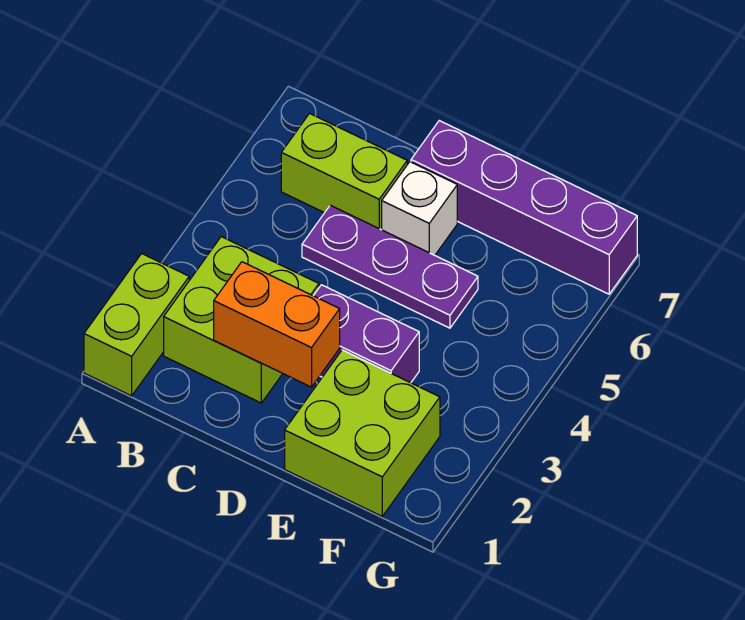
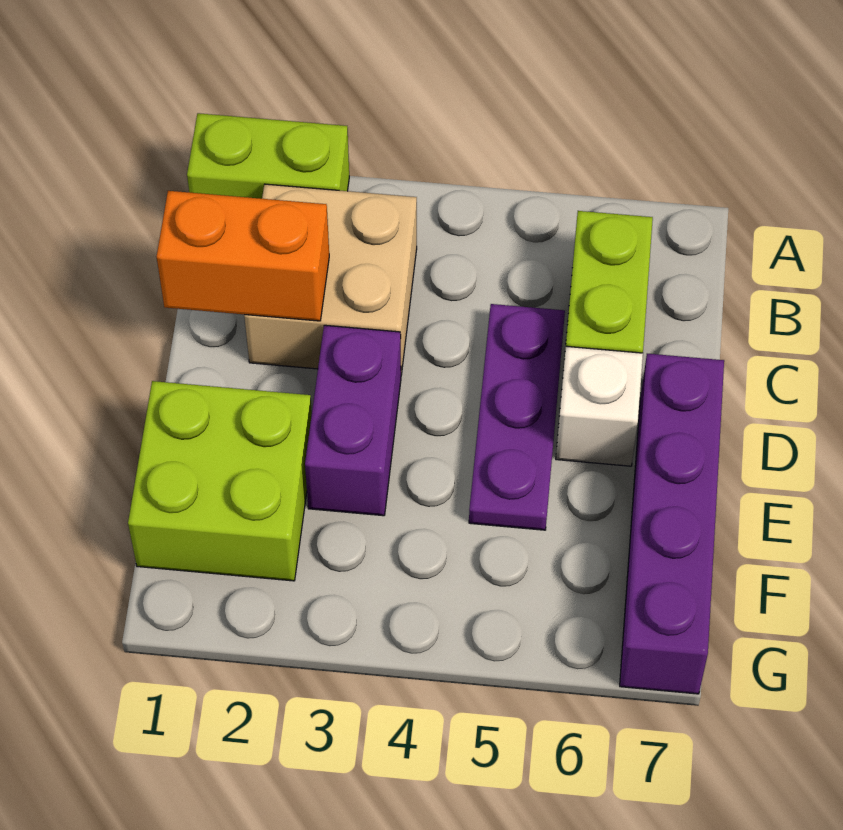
lime 2x2 brick [164,237,319,403] -> tan 2x2 brick [244,184,417,375]
orange 1x2 brick [214,262,340,387] -> orange 1x2 brick turned to [157,191,329,321]

